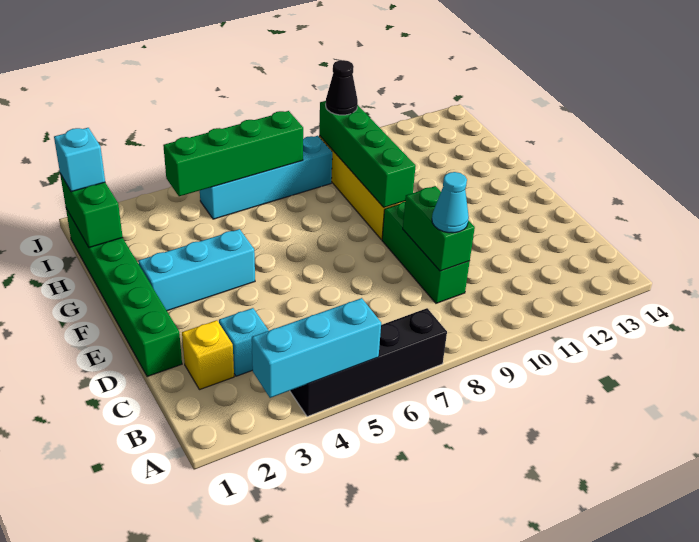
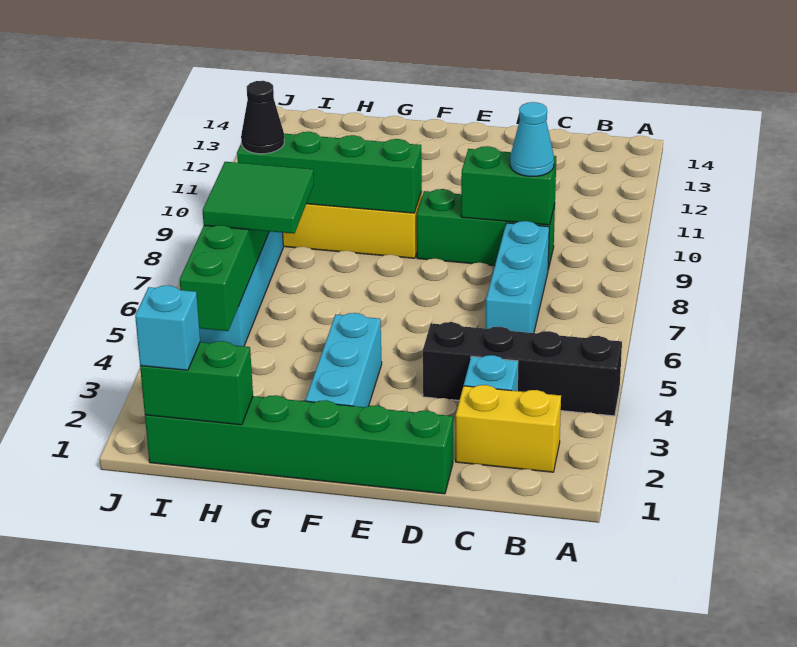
cyan 1x3 brick [252,298,381,398] -> cyan 1x3 brick moved to [486,221,549,333]
black 1x4 brick [290,308,447,417] -> black 1x4 brick turned to [423,322,622,416]
yellow 1x1 brick [182,320,234,390] -> yellow 1x2 brick [456,385,561,472]
none -> green 2x2 tile [203,162,314,234]

